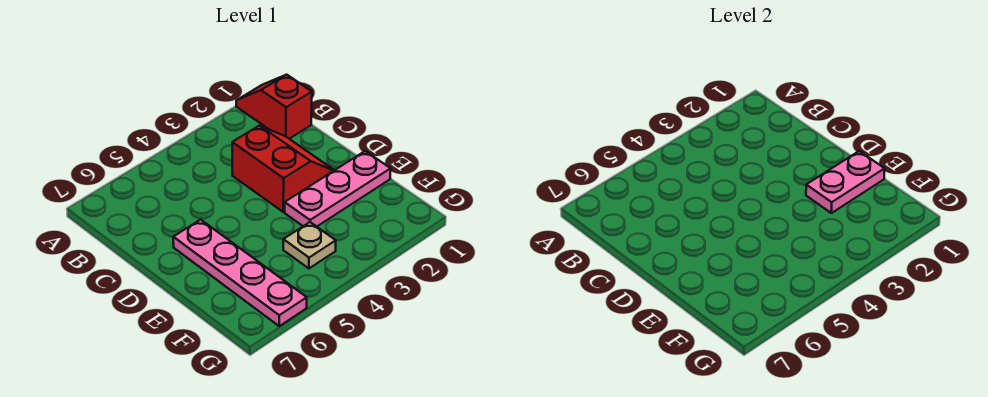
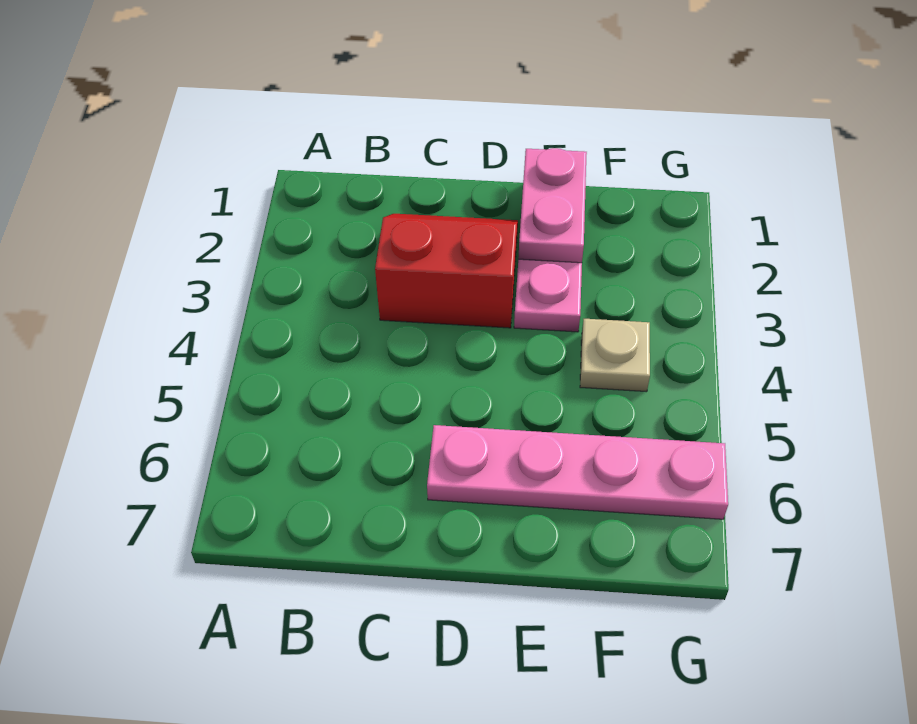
red 1x2 slope [236,75,312,139] -> none

